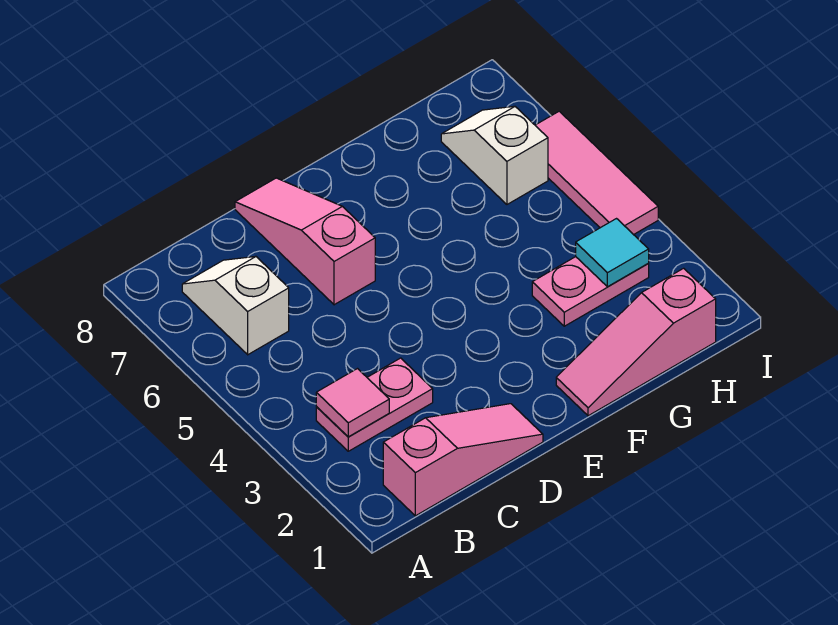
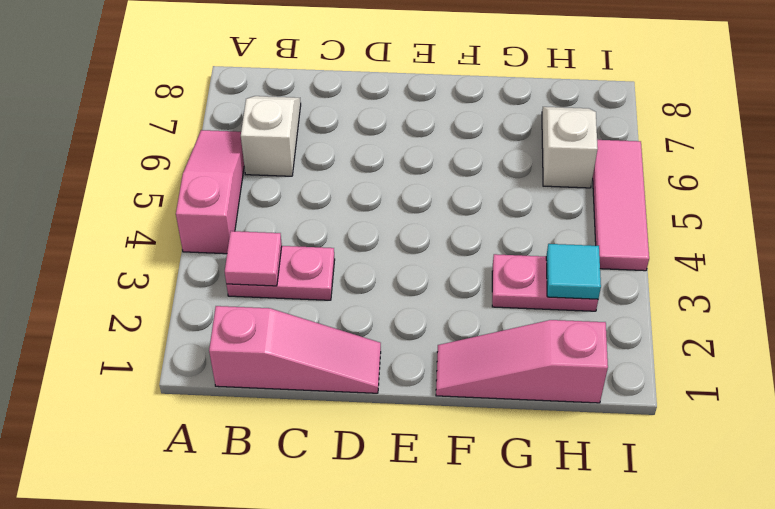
pink 1x3 slope [235,178,375,305] -> pink 1x3 slope moved to [176,130,244,254]

